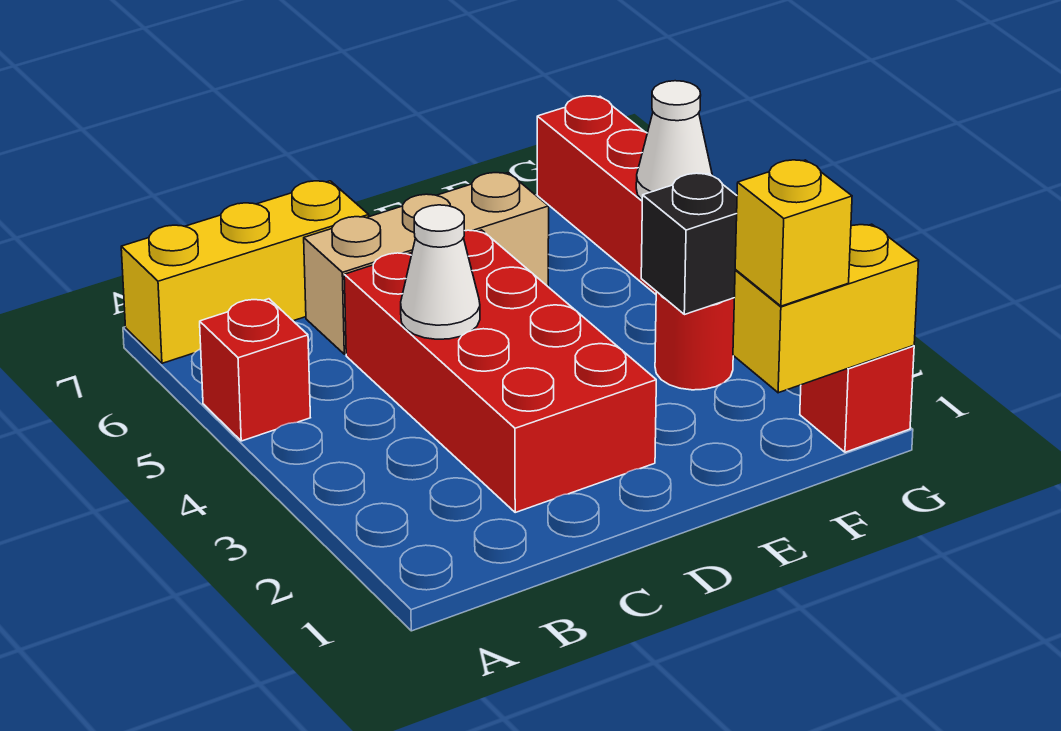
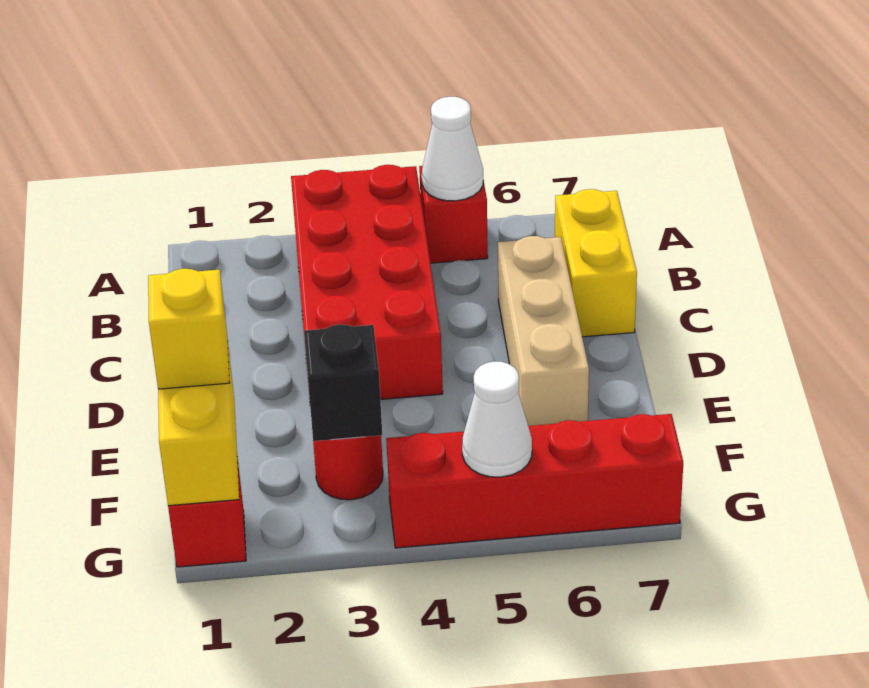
yellow 1x3 brick [121,181,369,363] -> yellow 1x2 brick [555,189,637,337]
red 2x4 brick [344,230,656,512] -> red 2x4 brick turned to [291,165,443,400]
white 1x1 cone [401,205,480,339] -> white 1x1 cone moved to [422,97,483,201]

